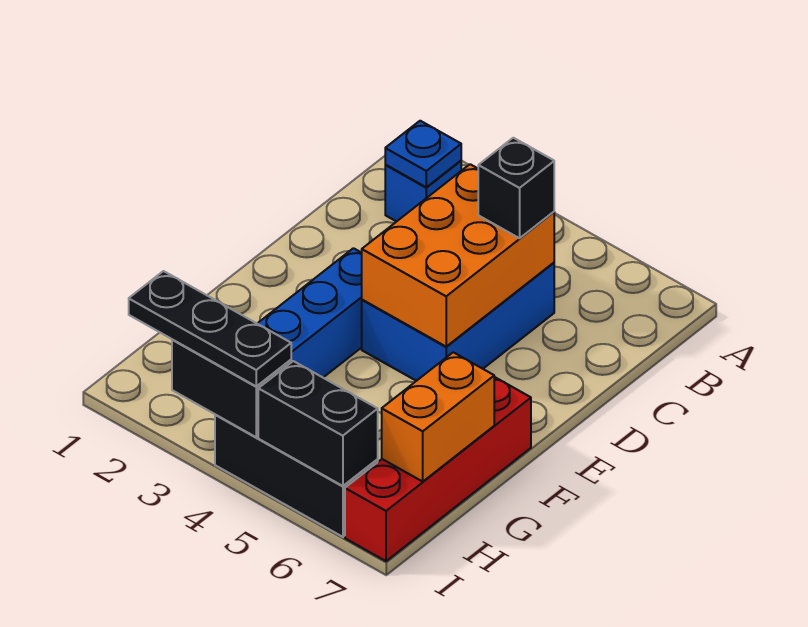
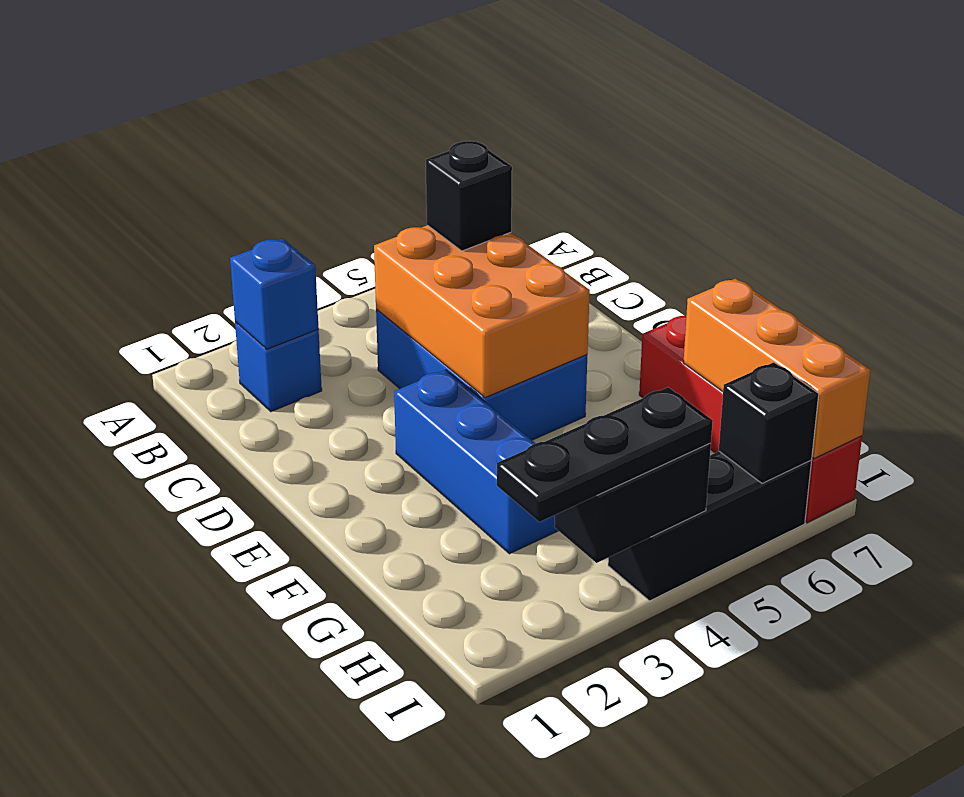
blue 1x1 plate [385,121,461,187] -> blue 1x1 brick [230,239,319,349]
orange 1x2 brick [382,352,494,481] -> orange 1x3 brick [683,279,870,459]
black 1x2 brick [258,361,378,486] -> black 1x1 brick [719,362,819,483]

